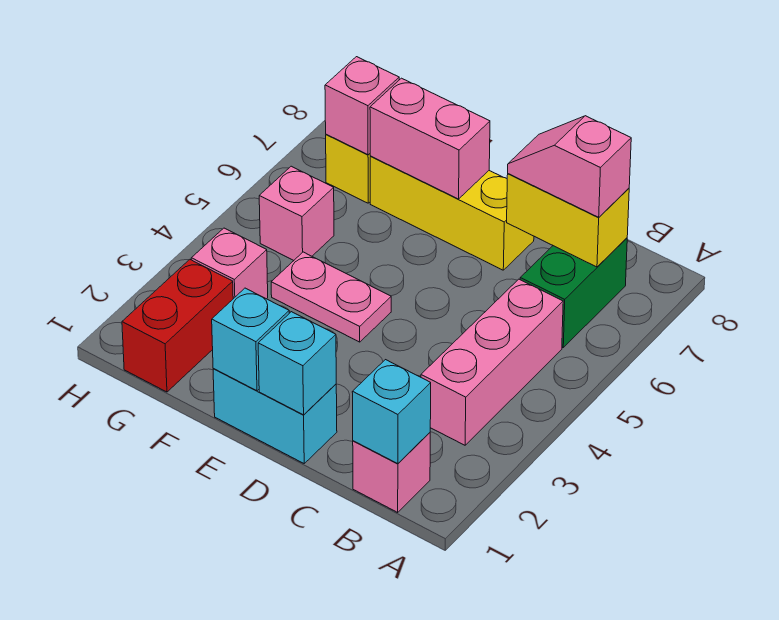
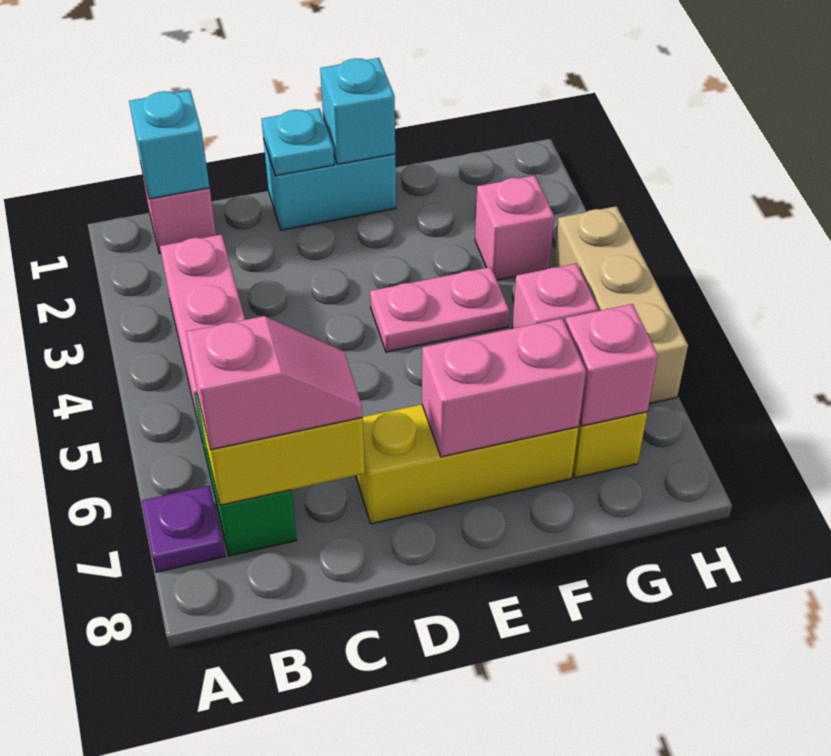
none -> purple 1x1 plate [142,486,225,572]
cyan 1x1 brick [258,312,336,415] -> cyan 1x1 plate [261,108,334,176]
red 1x2 brick [122,260,233,392] -> none
none -> tan 1x3 brick [553,206,688,404]

